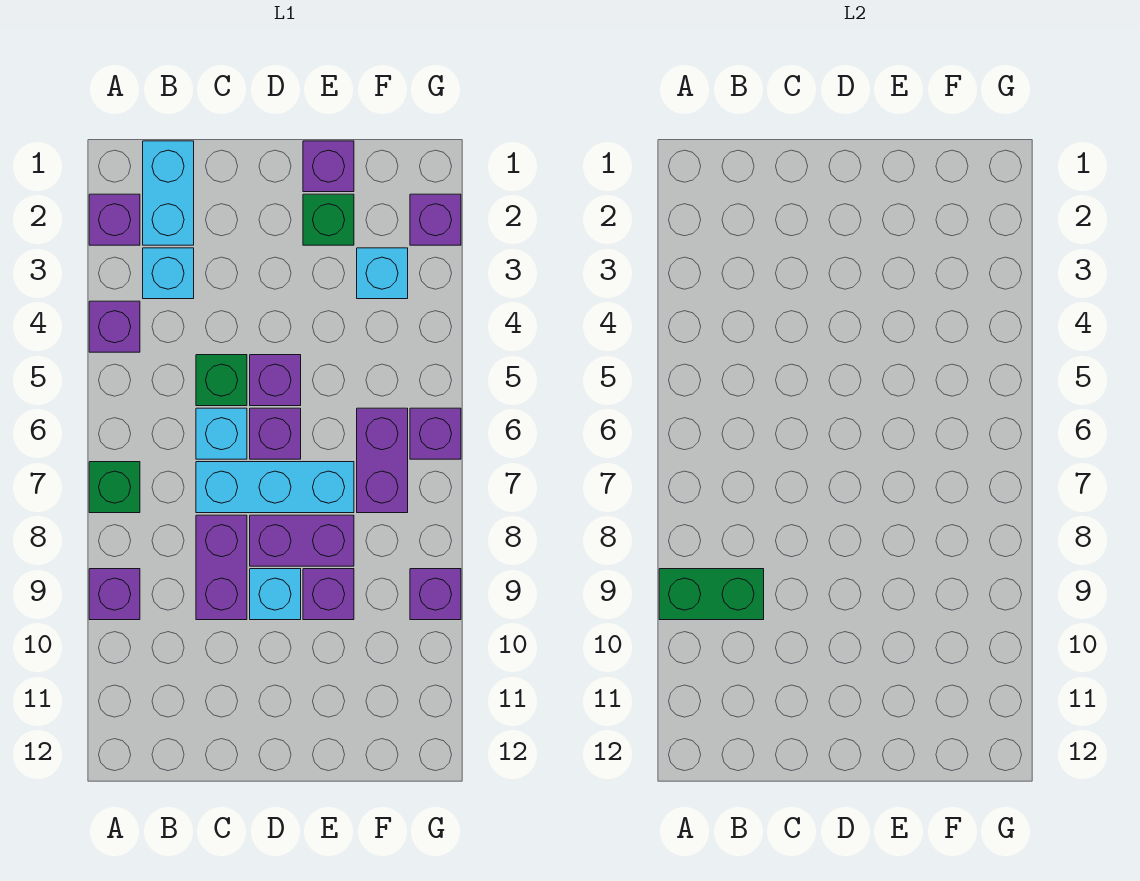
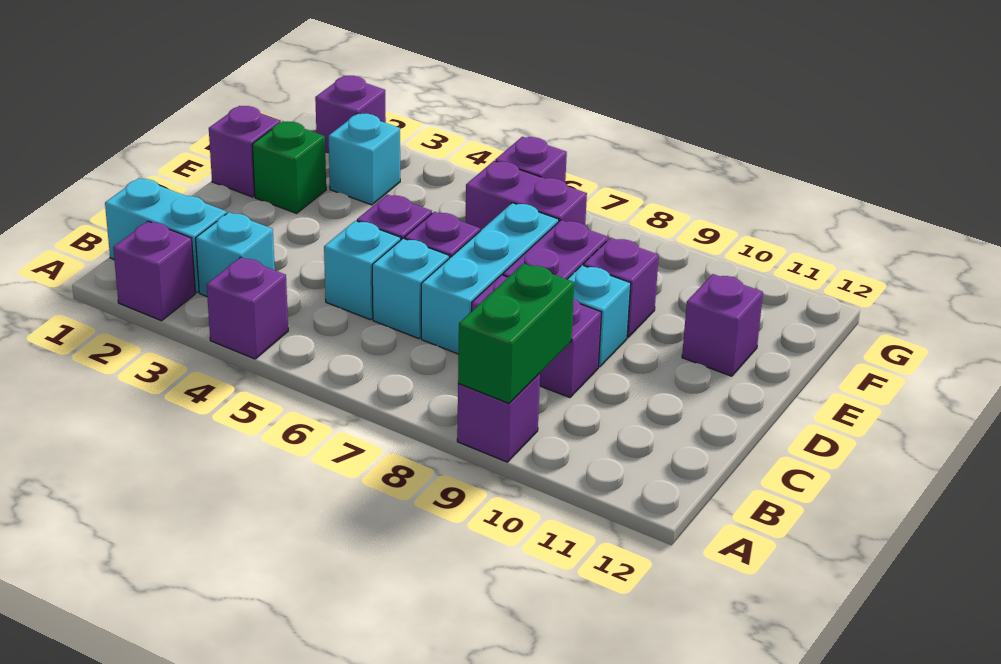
green 1x1 brick [89,462,140,513] -> none
green 1x1 brick [196,355,247,406] -> cyan 1x1 brick [324,221,401,320]
purple 1x1 brick [410,569,461,620] -> purple 1x1 brick moved to [682,274,763,376]

